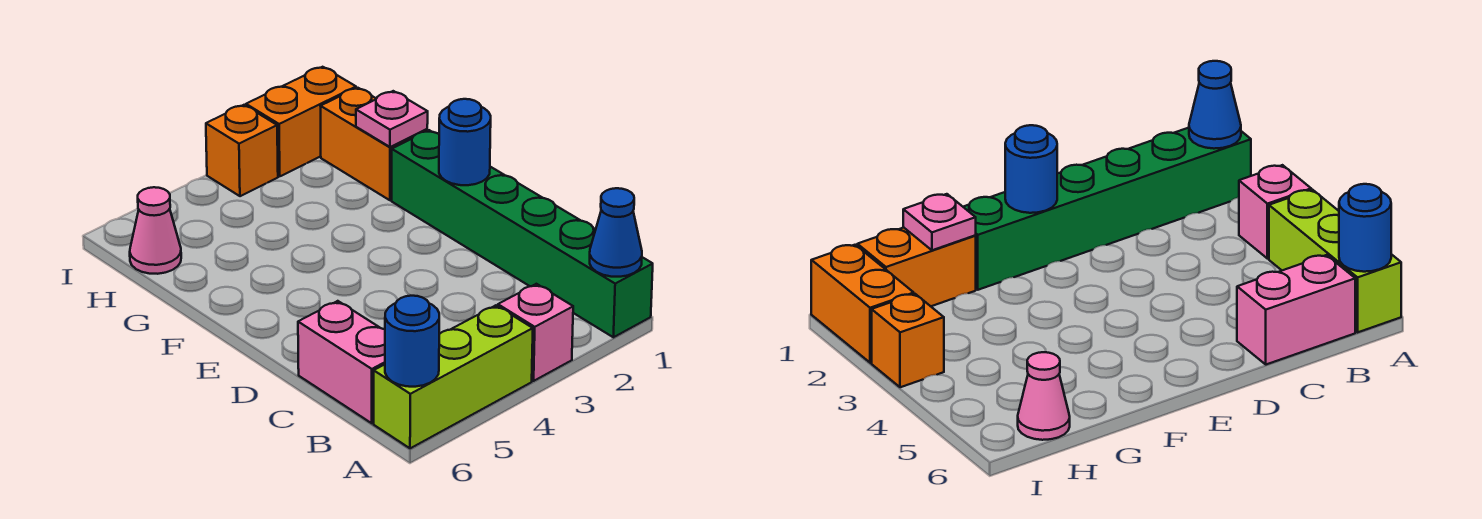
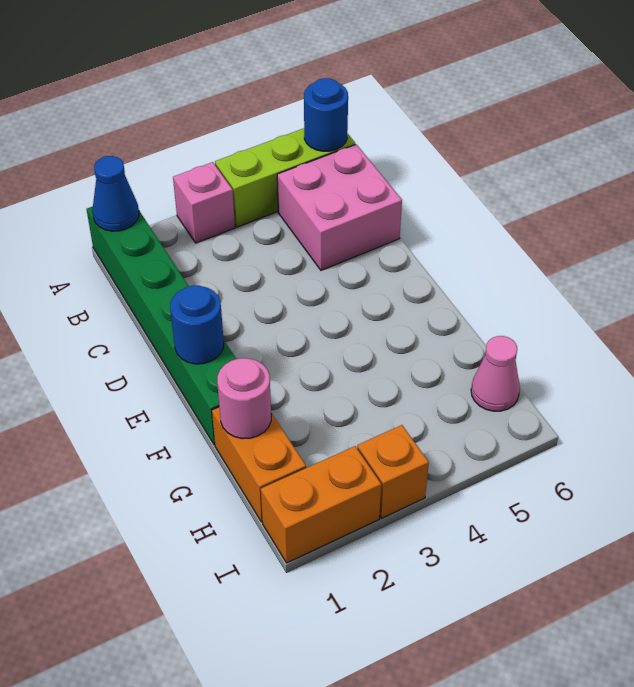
pink 1x2 brick [298,301,385,423] -> pink 2x2 brick [277,144,402,270]
pink 1x1 plate [356,91,428,147] -> pink 1x1 round brick [217,358,271,439]

